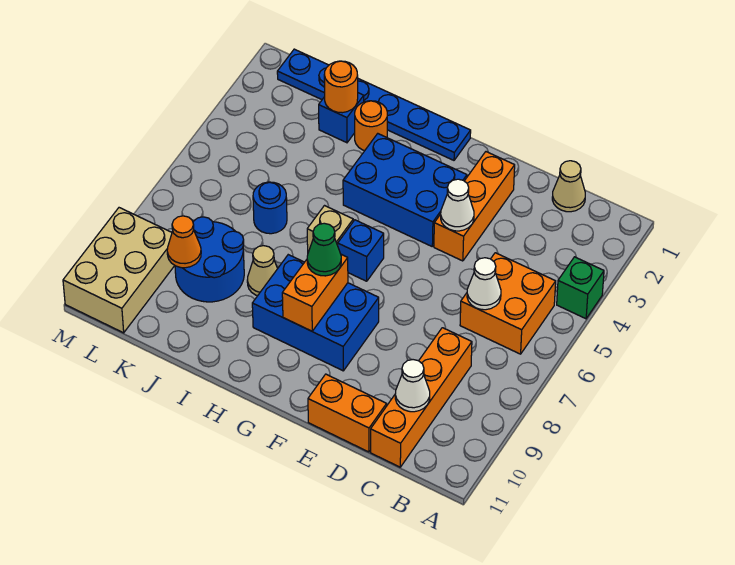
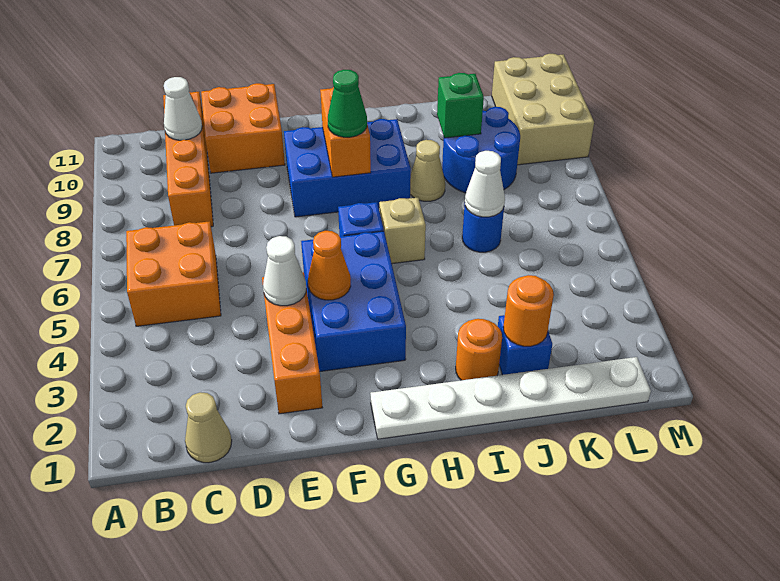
green 1x1 brick [557,257,604,319] -> green 1x1 brick moved to [437,73,484,138]
white 1x1 cone [467,258,501,310] -> white 1x1 cone moved to [465,151,505,217]
orange 1x2 brick [308,374,387,452] -> orange 2x2 brick [201,83,285,173]
blue 2x3 brick [343,134,467,246] -> blue 2x3 brick turned to [301,231,406,371]
blue 1x6 plate [277,49,471,160] -> white 1x6 plate [371,357,651,439]
orange 1x1 cone [167,216,201,268] -> orange 1x1 cone moved to [308,231,351,300]

